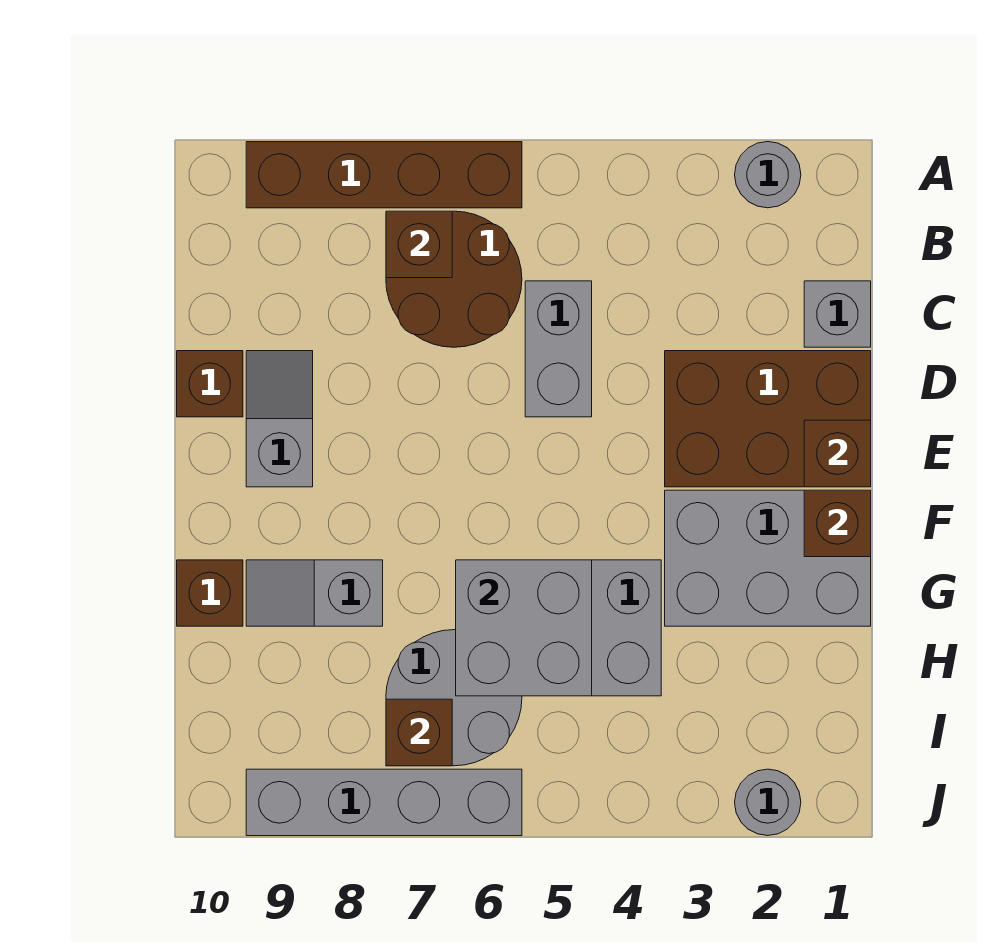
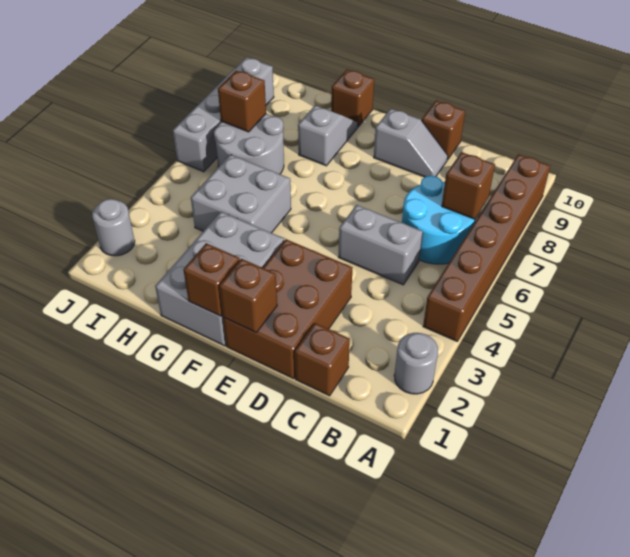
brown 1x4 brick [246,142,522,208] -> brown 1x6 brick [423,154,550,341]
brown 2x2 round brick [386,211,522,347] -> cyan 2x2 round brick [402,176,476,264]
grey 1x1 brick [804,281,871,347] -> brown 1x1 brick [295,323,350,396]
grey 2x2 brick [456,560,592,696] -> none

